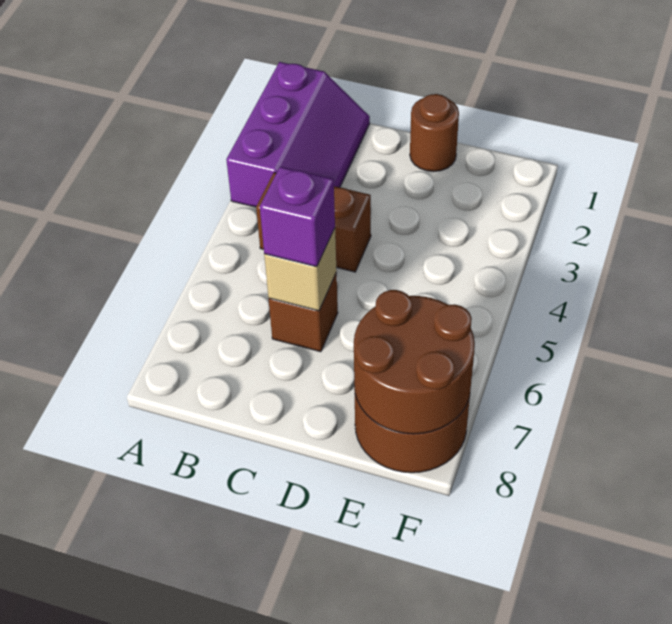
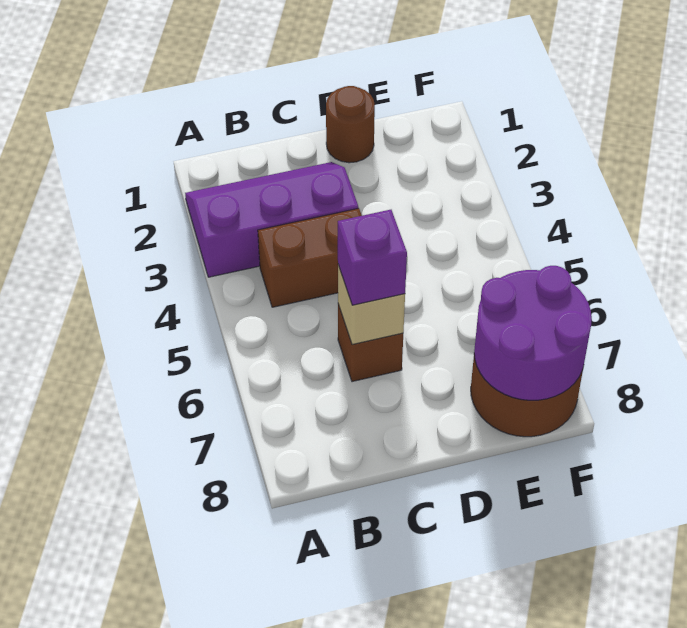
purple 2x3 slope [226,62,370,207] -> purple 2x3 slope turned to [185,162,358,277]
brown 2x2 round brick [354,290,475,434] -> purple 2x2 round brick [474,266,592,400]

